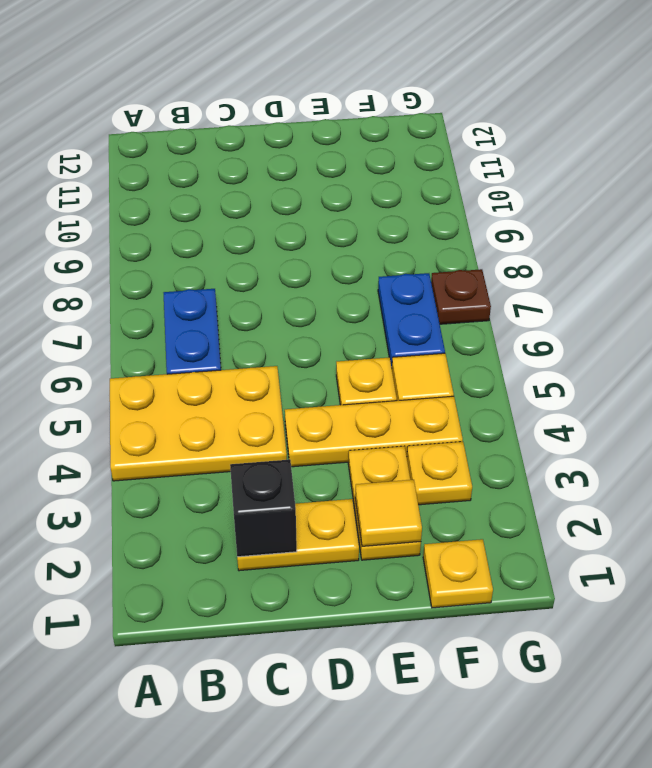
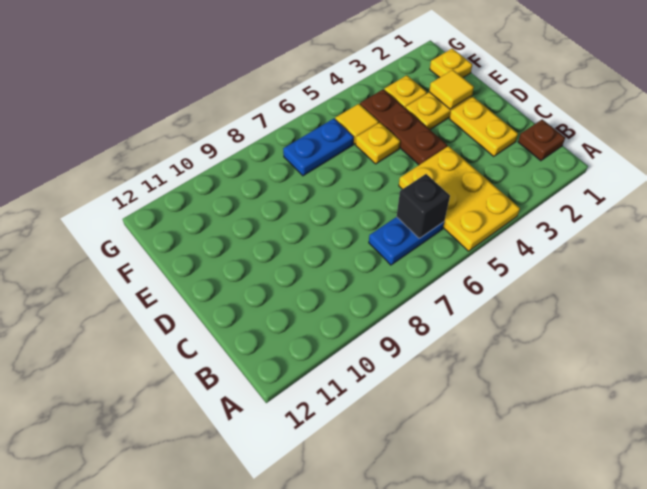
black 1x1 brick [230,460,297,557] -> black 1x1 brick moved to [397,174,450,238]
yellow 1x3 plate [285,396,463,467] -> brown 1x3 plate [360,89,447,165]
brown 1x1 plate [431,269,491,324] -> brown 1x1 plate moved to [518,119,565,161]

